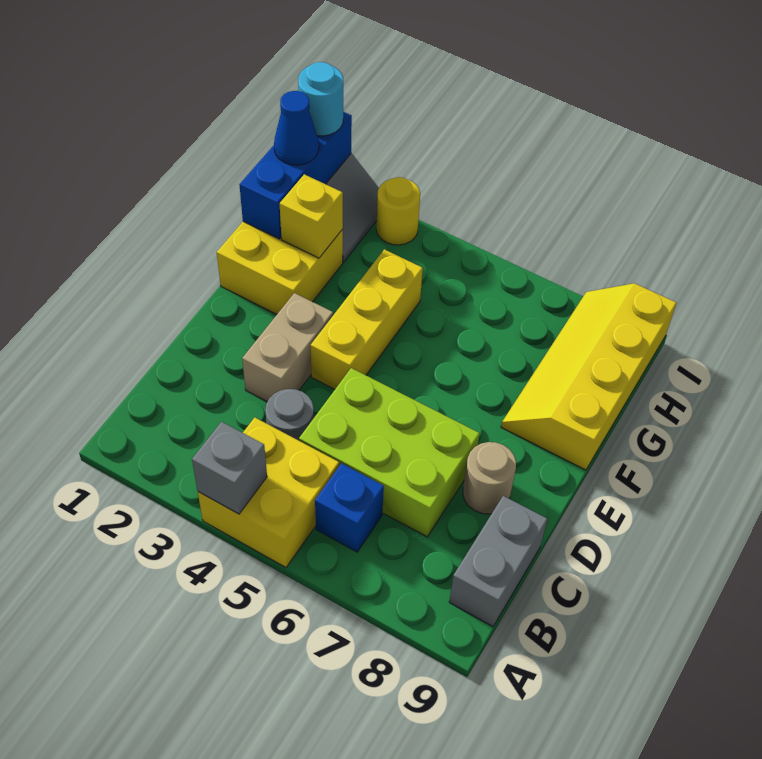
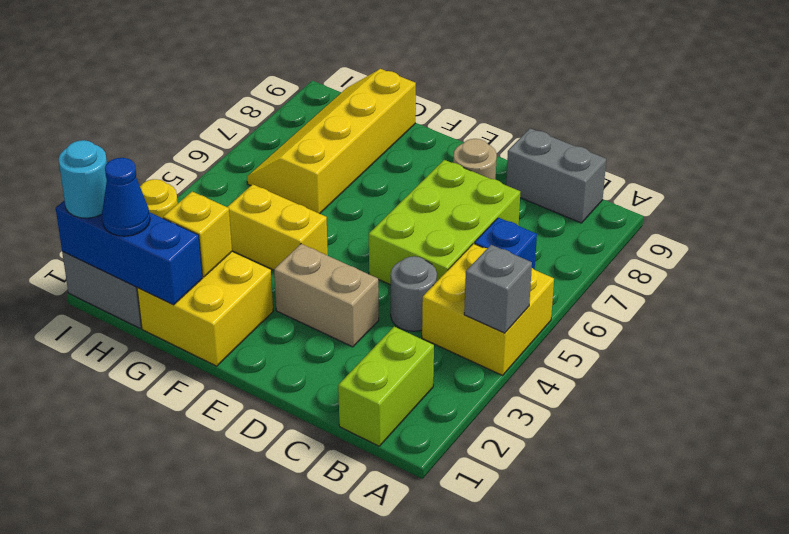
none -> lime 1x2 brick [338,327,434,446]
yellow 1x3 brick [310,249,423,389] -> yellow 1x2 brick [228,184,328,270]
yellow 2x4 slope [501,283,676,470] -> yellow 2x4 slope turned to [247,69,416,214]

